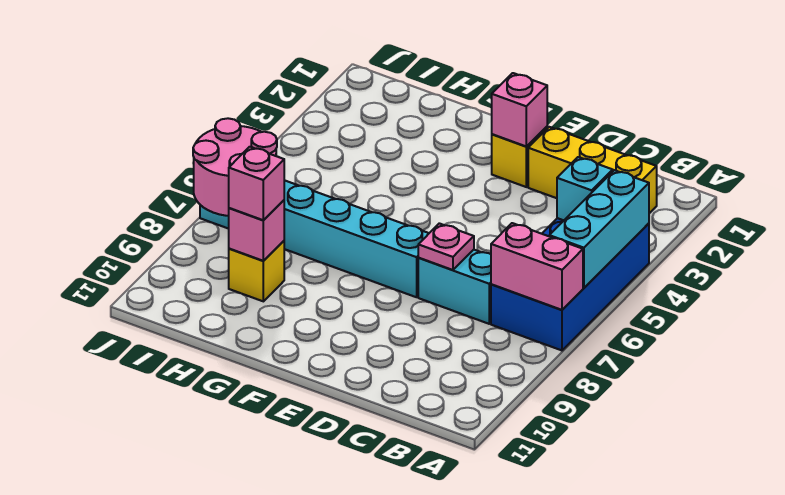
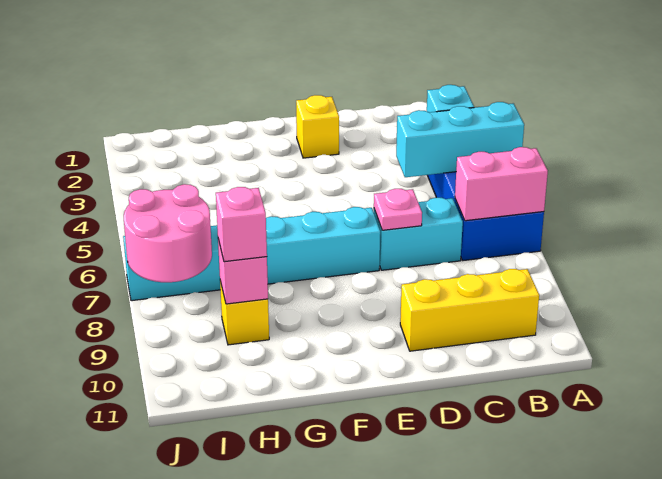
cyan 1x3 brick [549,170,649,288] -> cyan 1x3 brick turned to [396,102,524,177]
yellow 1x3 brick [528,127,657,213] -> yellow 1x3 brick moved to [400,269,539,351]
pink 1x1 brick [492,73,547,147] -> none

